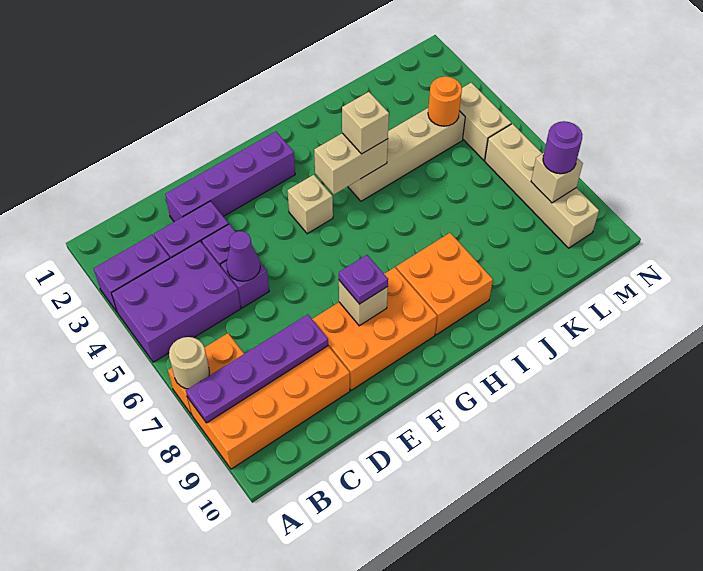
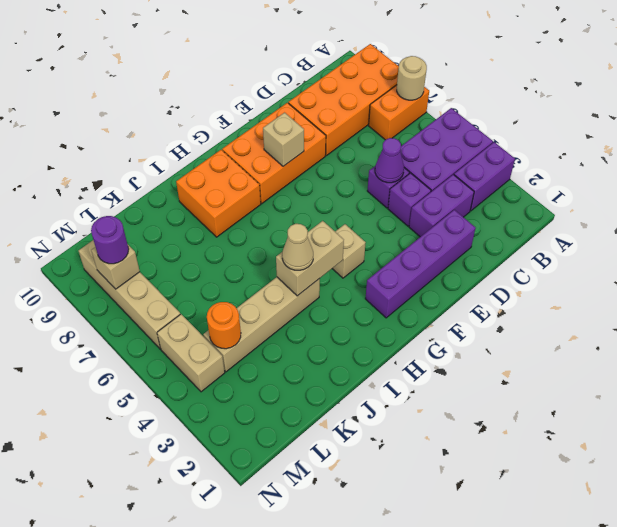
purple 1x4 plate [186,314,328,423] -> none
purple 1x1 plate [339,255,388,304] -> none
tan 1x1 brick [342,92,389,154] -> tan 1x1 cone [282,224,313,270]

